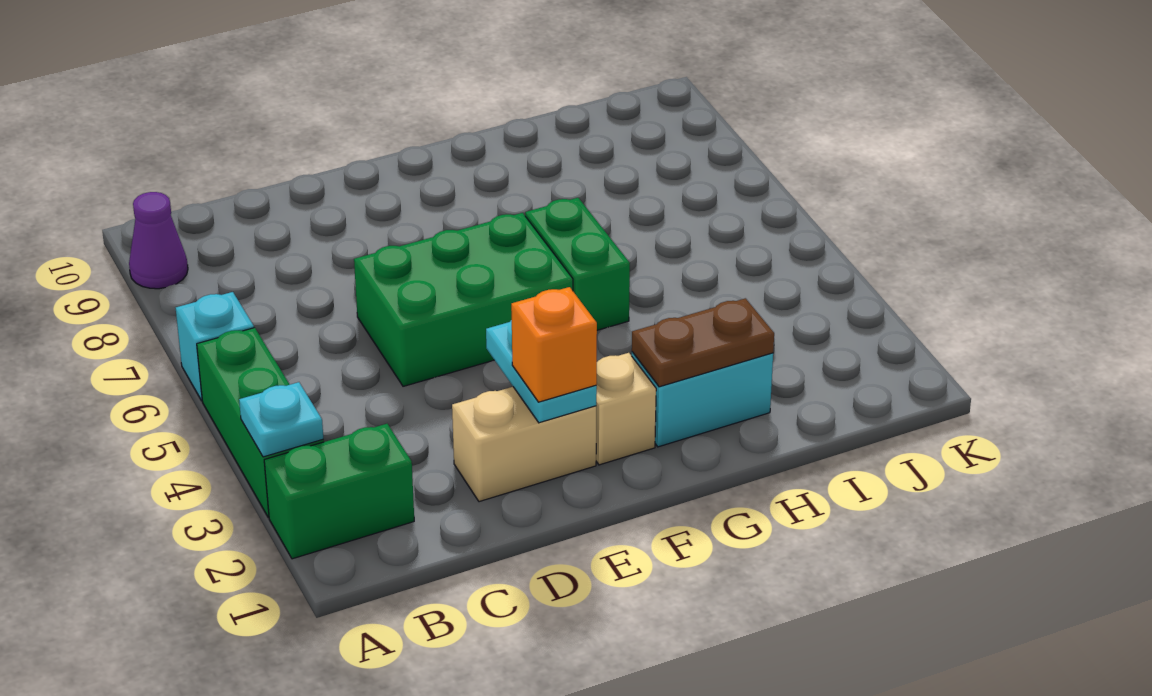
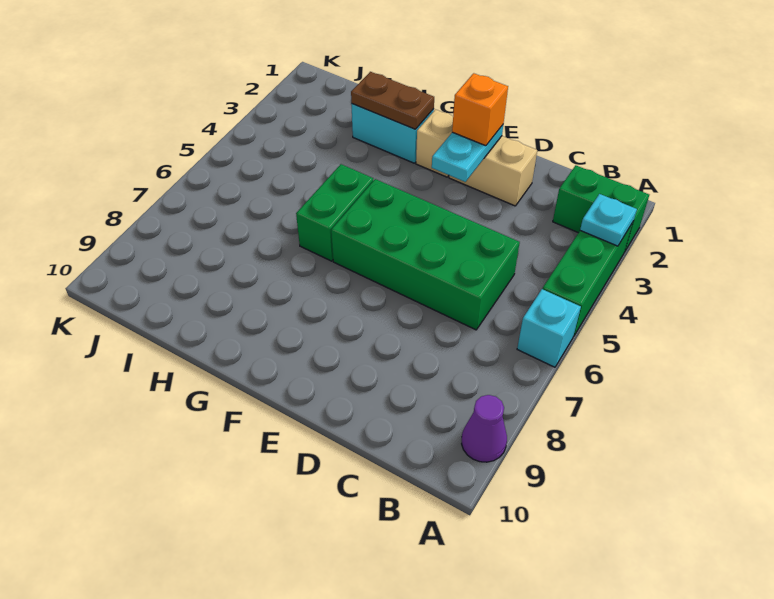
green 2x3 brick [354,213,573,386] -> green 2x4 brick [331,179,520,330]

